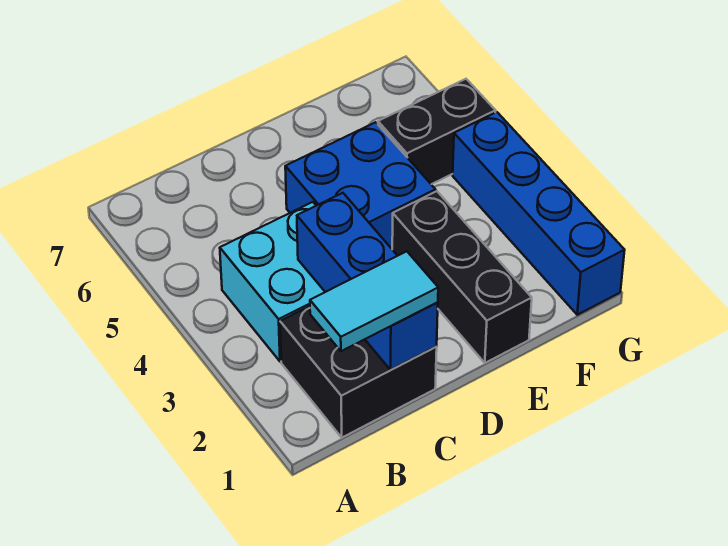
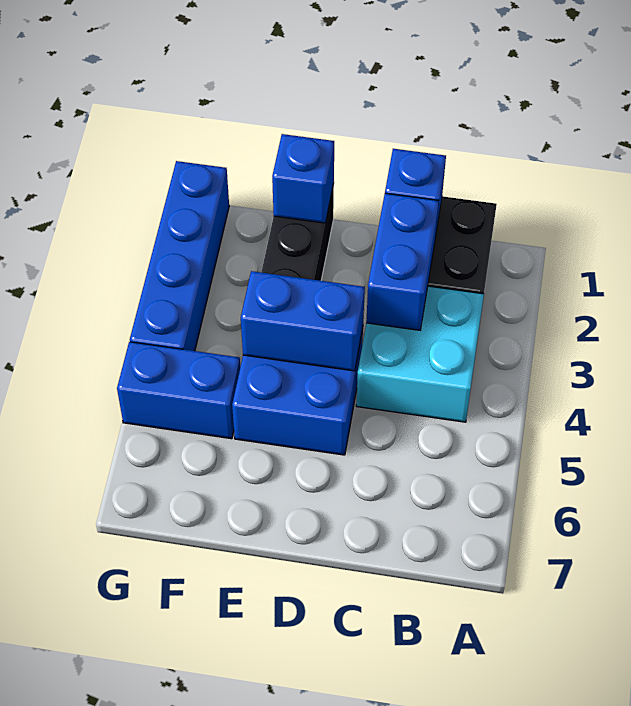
cyan 1x2 tile [310,251,438,351] -> none
none -> blue 1x2 brick [241,271,365,371]
none -> blue 1x1 brick [272,134,334,223]
black 1x2 brick [378,79,496,184] -> blue 1x2 brick [117,342,240,439]

